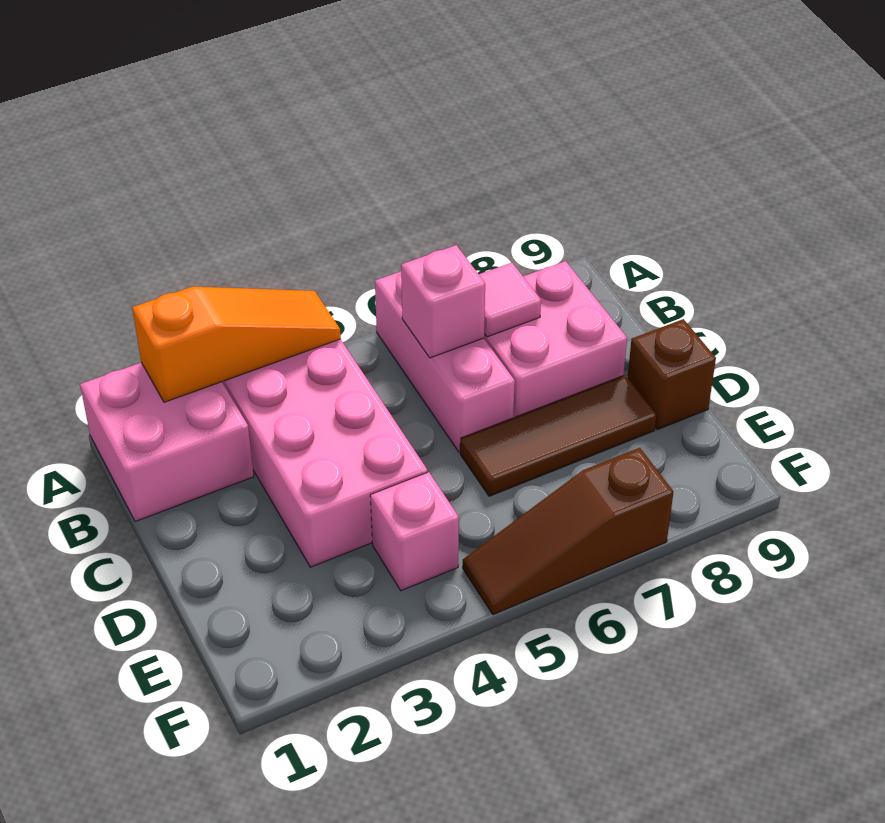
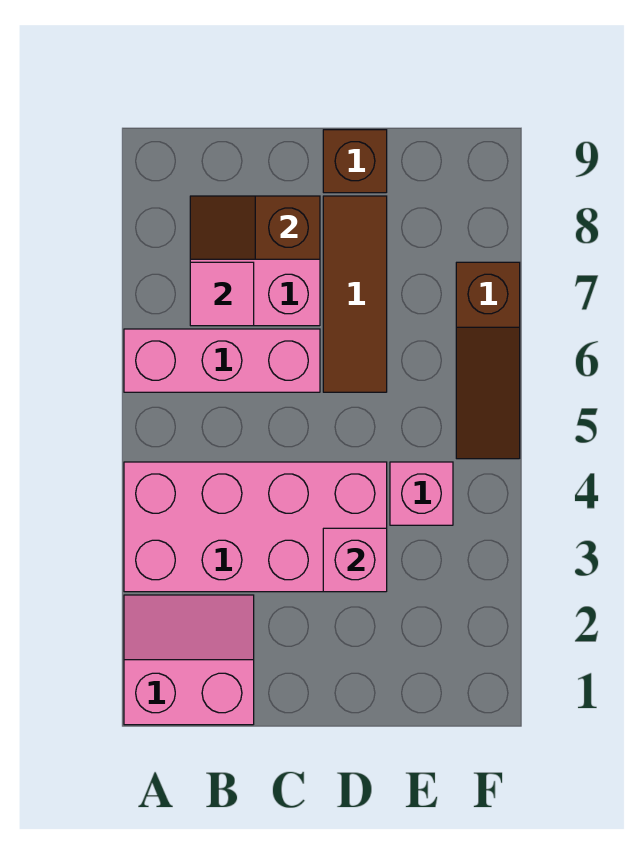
pink 2x2 brick [80,363,254,522] -> pink 2x2 slope [124,595,254,725]
orange 1x3 slope [132,287,341,402] -> none
pink 1x1 brick [401,245,485,358] -> pink 1x1 brick moved to [323,528,387,592]
none -> brown 1x2 slope [190,196,320,259]

